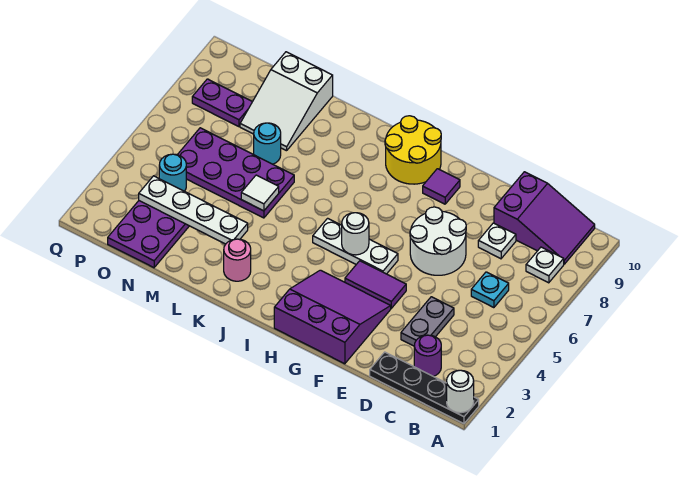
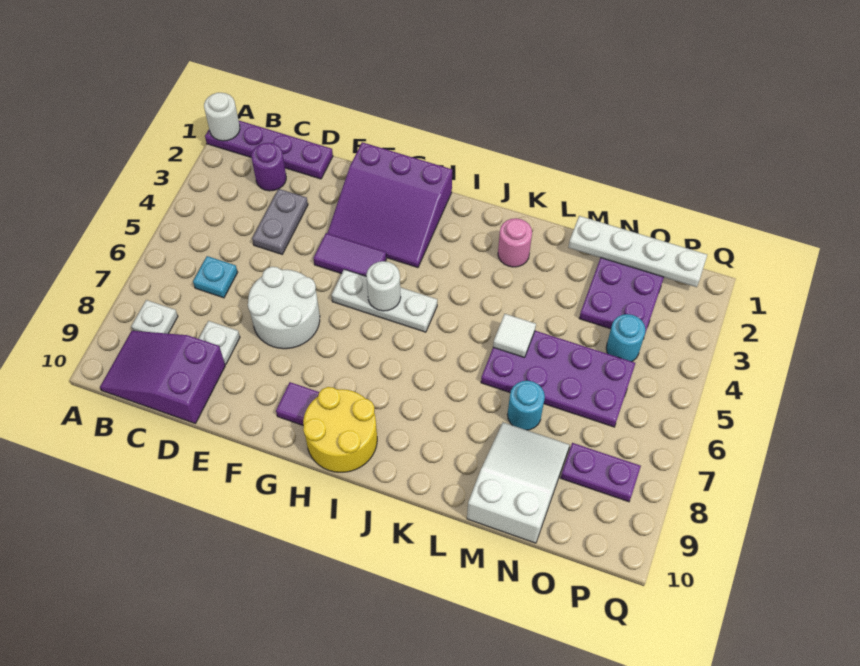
black 1x4 plate [370,352,479,424] -> purple 1x4 plate [205,121,333,179]
white 1x4 plate [139,176,248,244] -> white 1x4 plate moved to [568,216,707,287]

